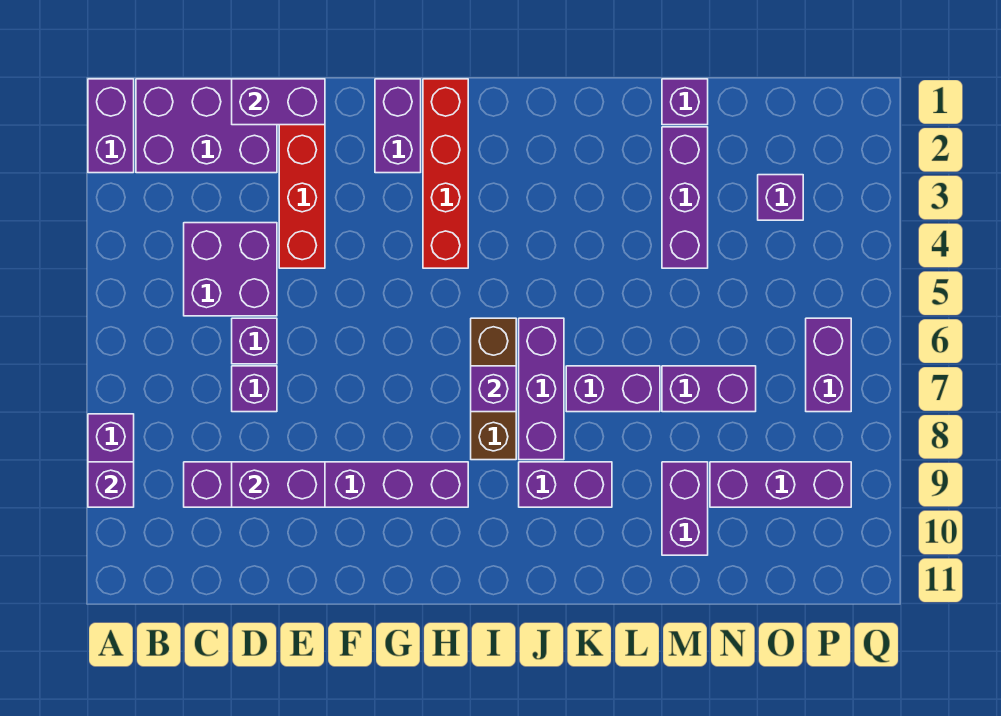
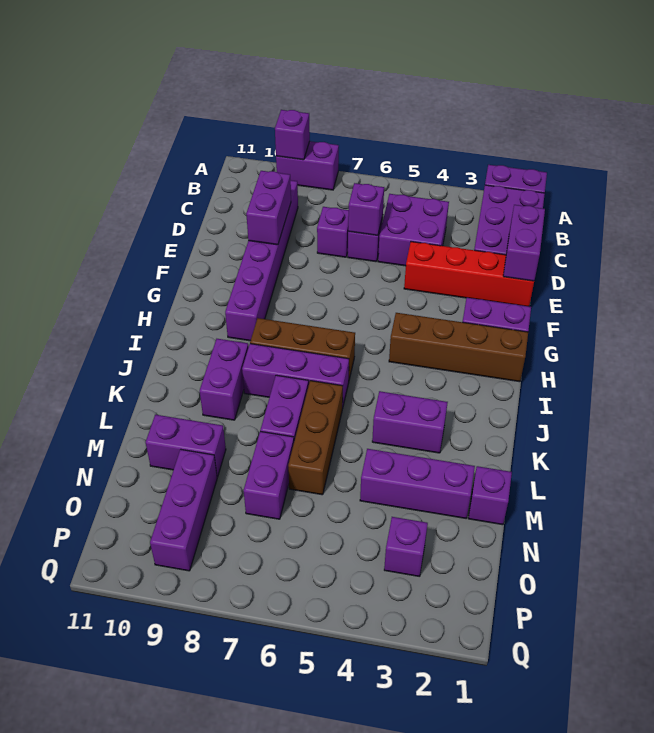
red 1x4 brick [423,79,468,268] -> brown 1x4 brick [389,313,528,382]
purple 1x1 brick [471,366,516,412] -> purple 1x1 brick moved to [348,183,384,235]
none -> brown 1x3 brick [288,381,343,495]
purple 1x2 brick [806,318,851,412] -> purple 1x2 brick moved to [372,391,448,453]

